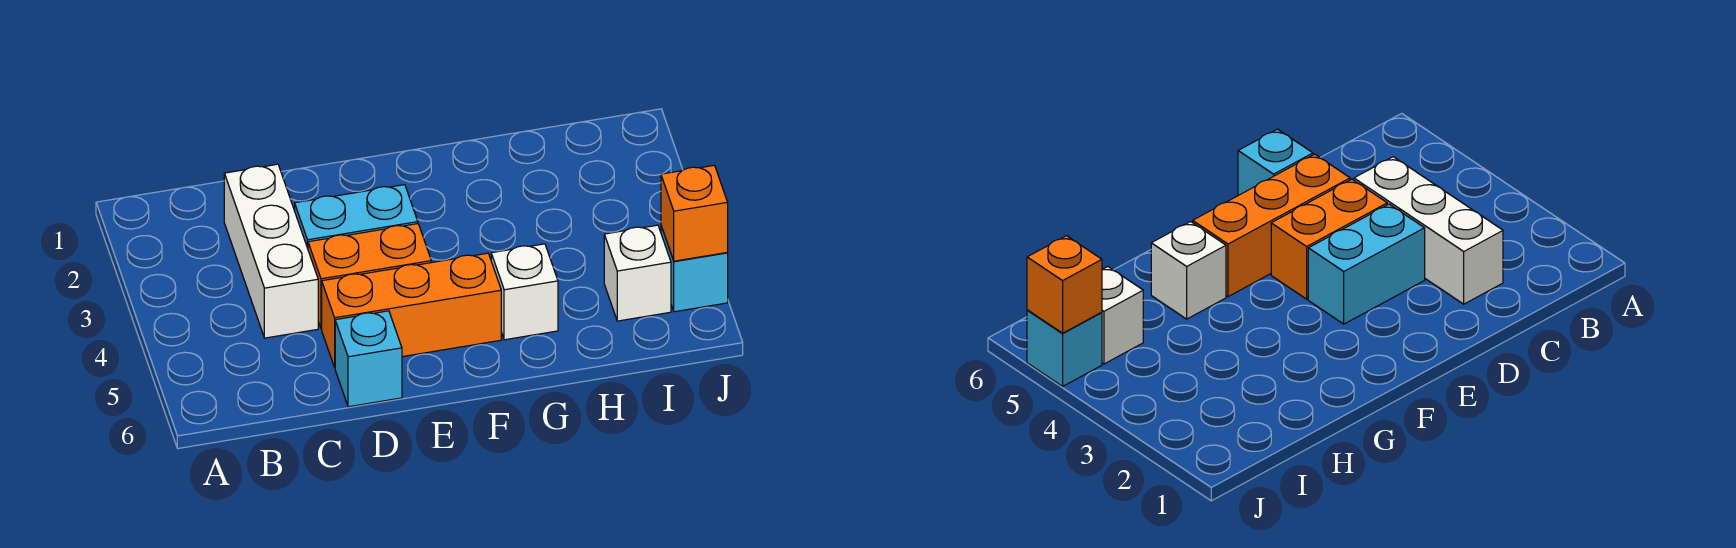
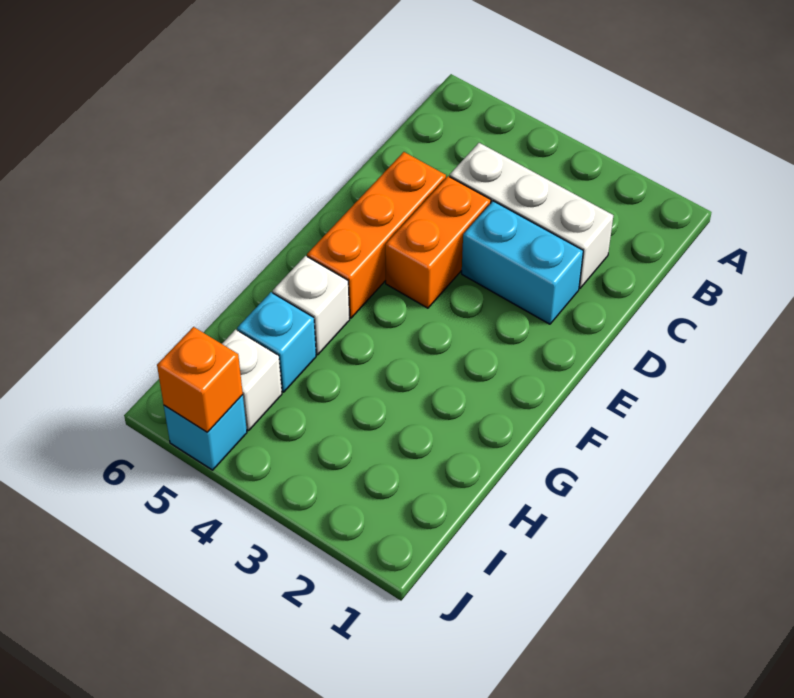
cyan 1x2 brick [295,185,418,248] -> cyan 1x2 brick turned to [462,201,583,324]
cyan 1x1 brick [335,311,402,407] -> cyan 1x1 brick moved to [237,292,316,392]

